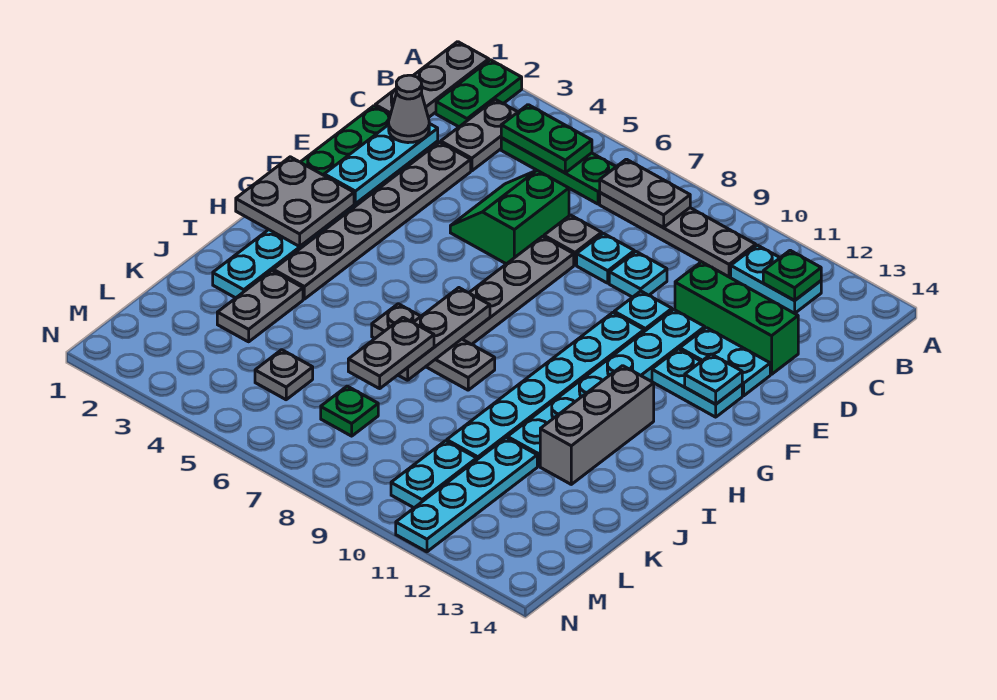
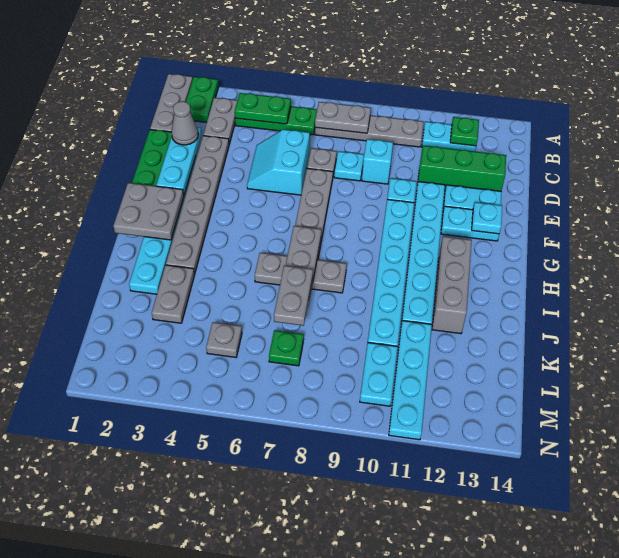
green 2x2 slope [450,170,569,264] -> cyan 2x2 slope [247,129,310,195]
cyan 1x1 plate [609,252,667,297] -> cyan 1x1 brick [362,139,393,184]

